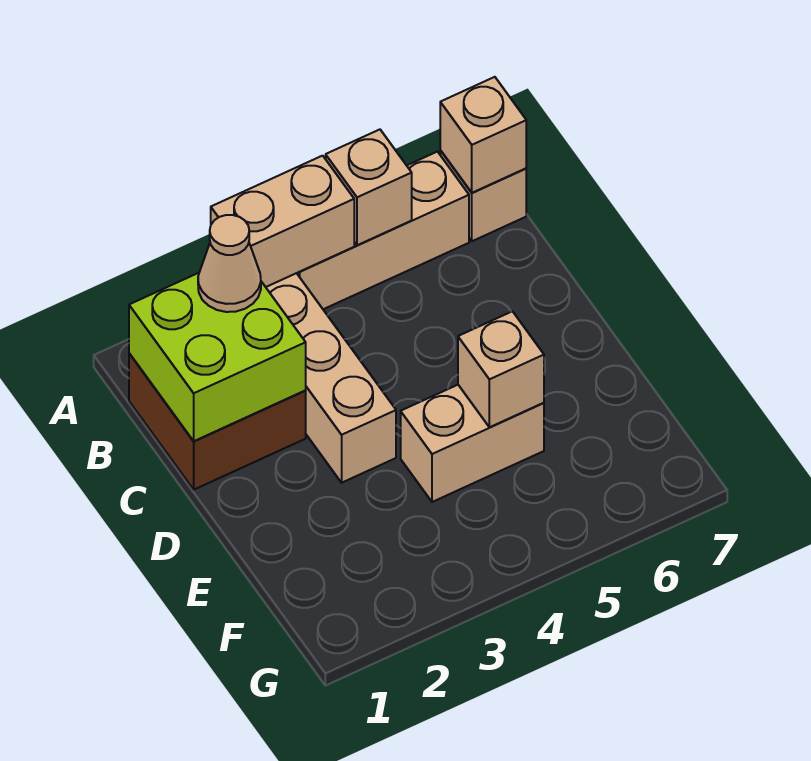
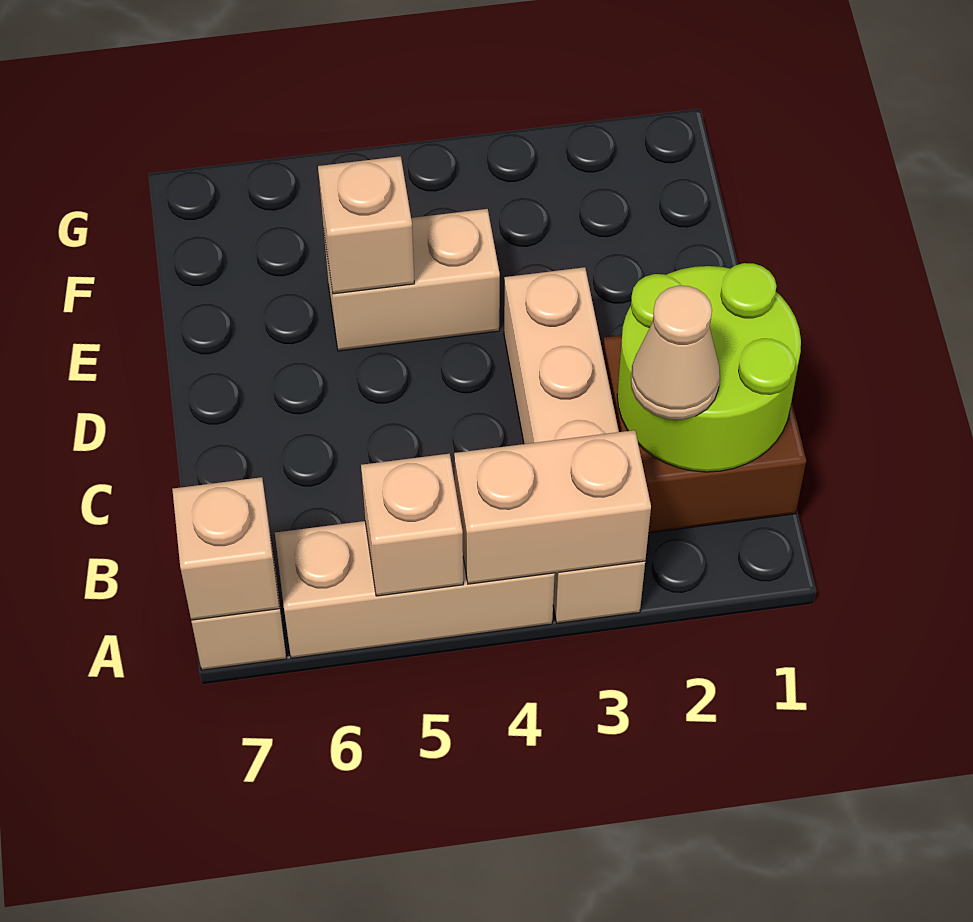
lime 2x2 brick [129,273,306,441] -> lime 2x2 round brick [617,263,801,472]

